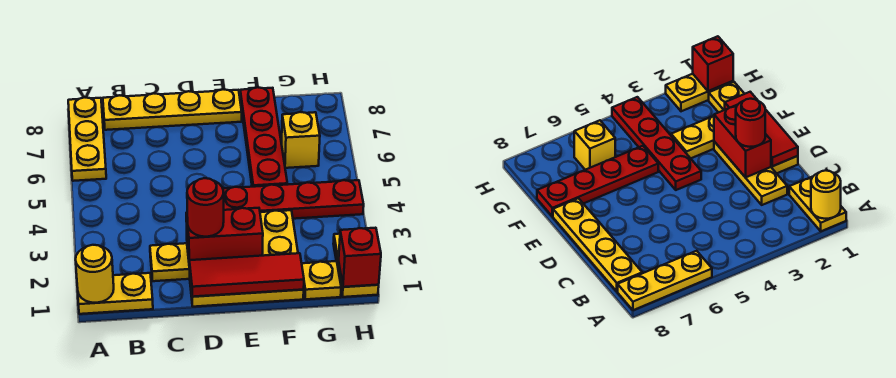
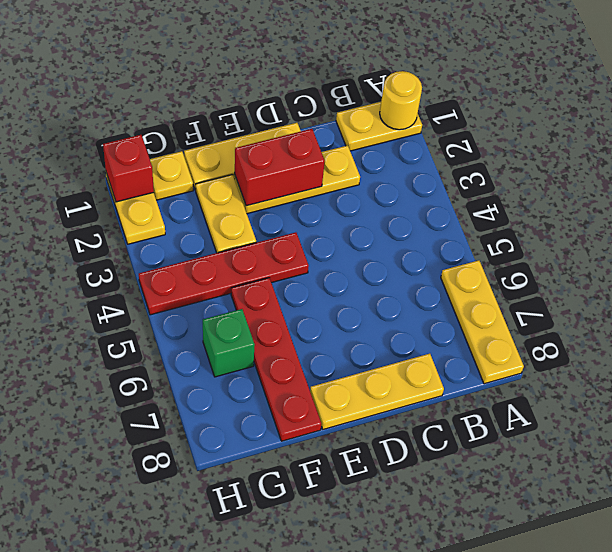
yellow 1x4 plate [103,89,242,130] -> yellow 1x3 plate [310,354,444,429]
red 1x3 tile [189,253,304,297] -> none
red 1x1 round brick [187,178,224,237] -> none
yellow 1x1 brick [282,112,320,168] -> green 1x1 brick [203,309,255,377]

